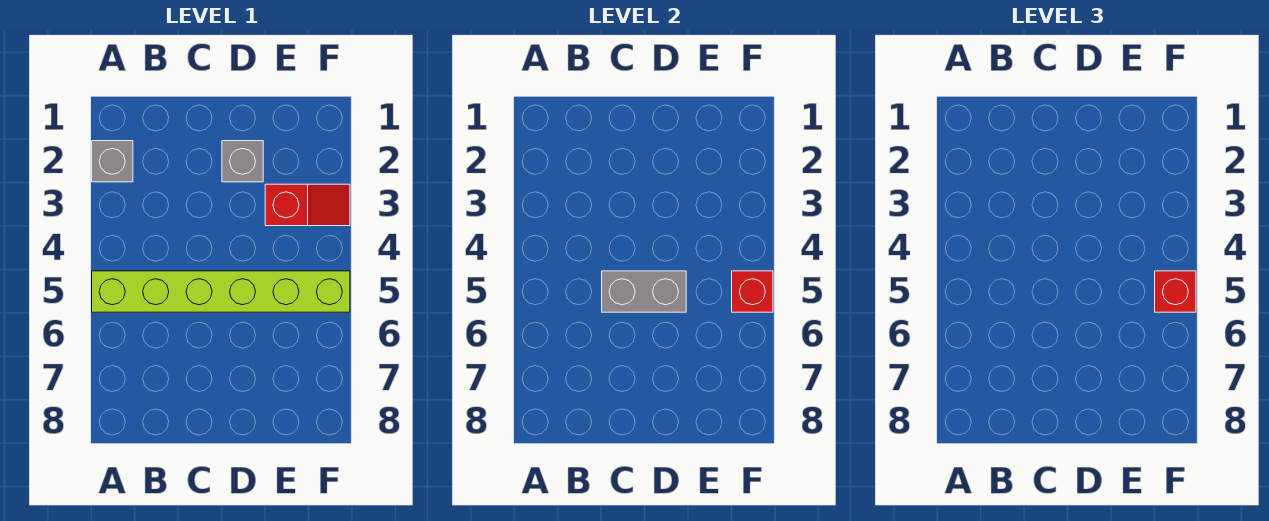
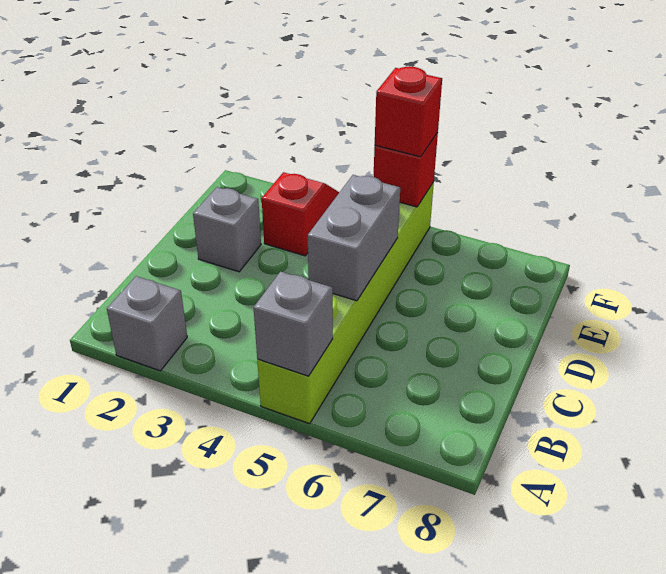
none -> grey 1x1 brick [254,272,333,376]

